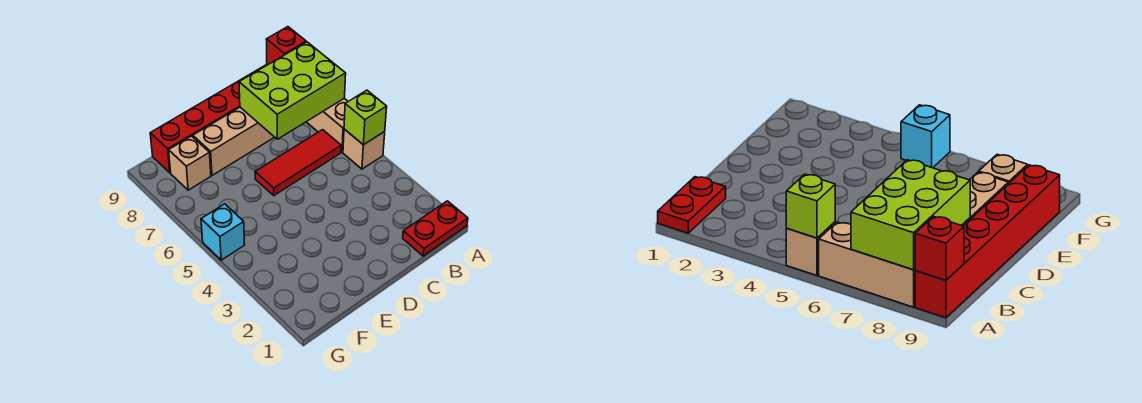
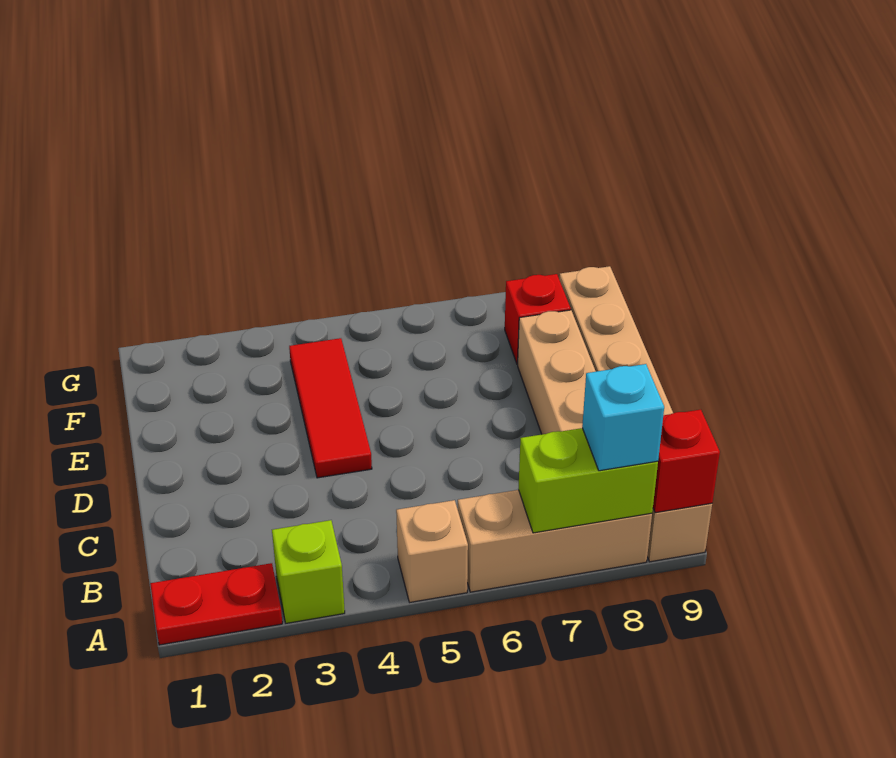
red 1x2 plate [403,201,468,256] -> red 1x2 plate turned to [150,563,282,645]
lime 1x1 brick [344,90,387,145] -> lime 1x1 brick moved to [272,520,345,623]
lime 2x3 brick [239,42,346,139] -> lime 1x2 brick [518,428,658,533]
red 1x6 brick [150,65,267,173] -> tan 1x6 brick [559,266,712,562]
red 1x3 tile [255,130,341,195] -> red 1x3 tile moved to [289,338,372,478]
tan 1x1 brick [169,136,211,190] -> red 1x1 brick [505,274,571,364]
cyan 1x1 brick [201,204,245,260] -> cyan 1x1 brick moved to [582,364,664,471]

